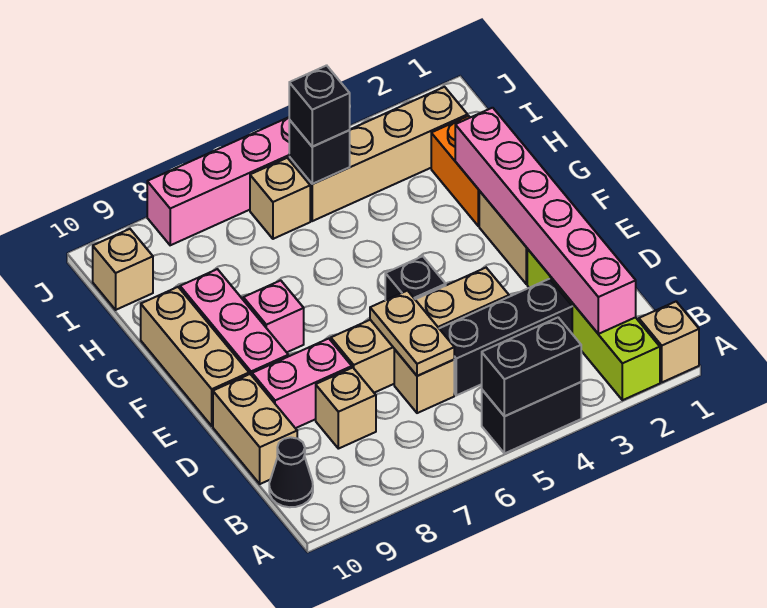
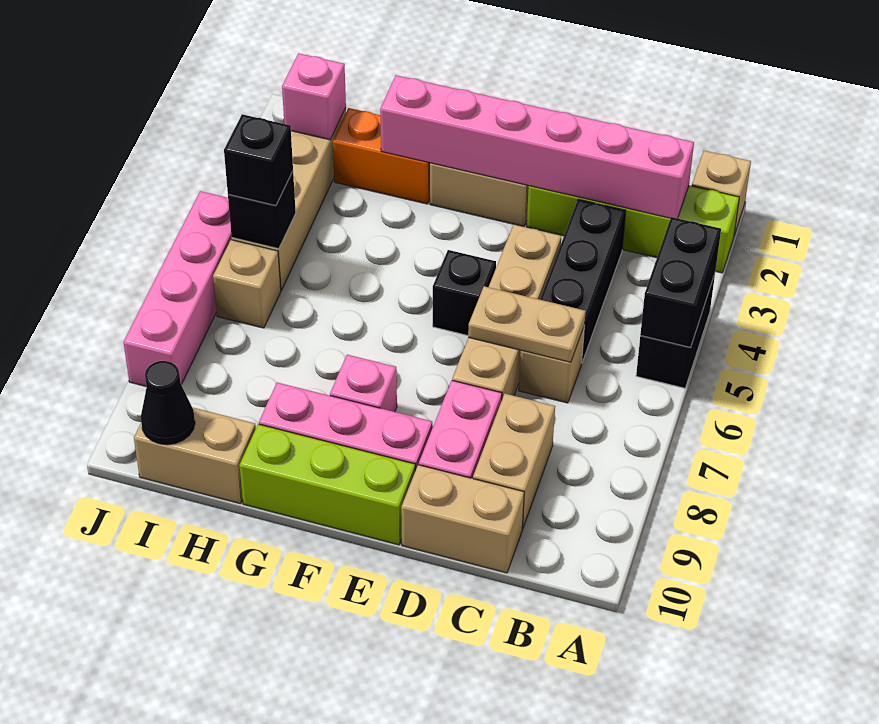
black 1x1 cone [269,437,313,507] -> black 1x1 cone moved to [141,361,195,445]
tan 1x1 brick [316,368,376,449] -> tan 1x2 brick [473,394,555,529]
tan 1x3 brick [141,287,249,426] -> lime 1x3 brick [240,424,415,545]
none -> pink 1x1 brick [282,53,346,140]
tan 1x1 brick [93,229,153,310] -> tan 1x2 brick [134,408,256,504]

